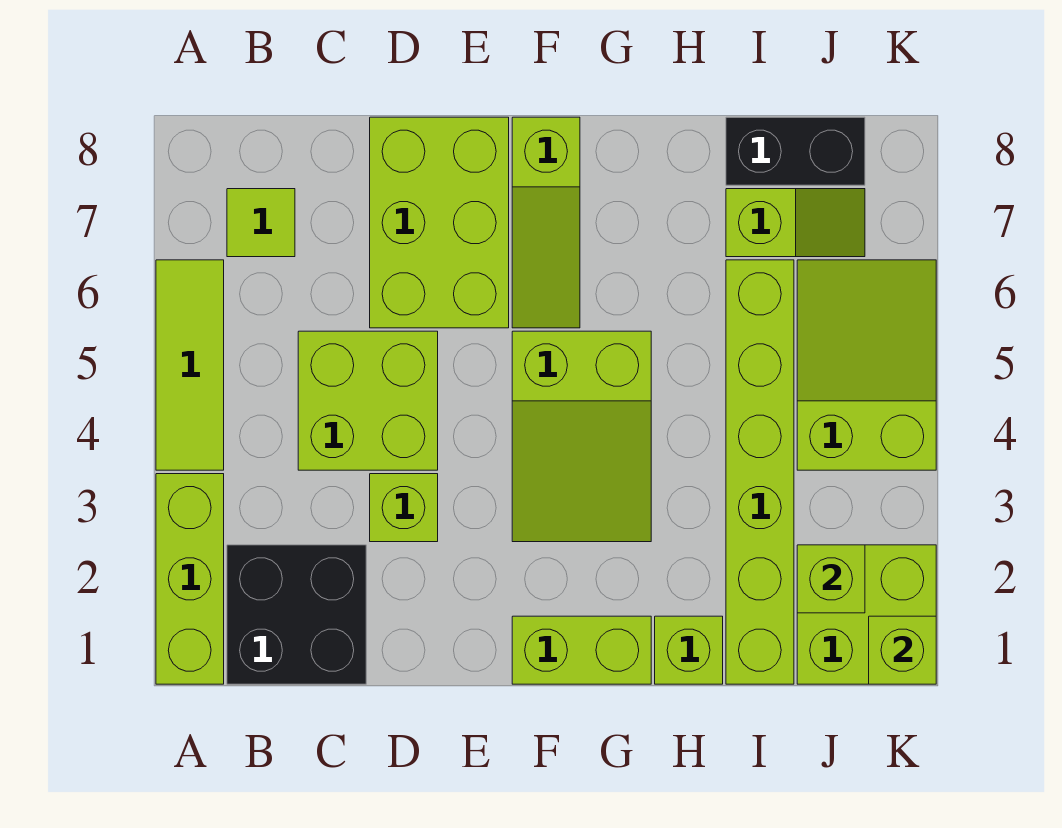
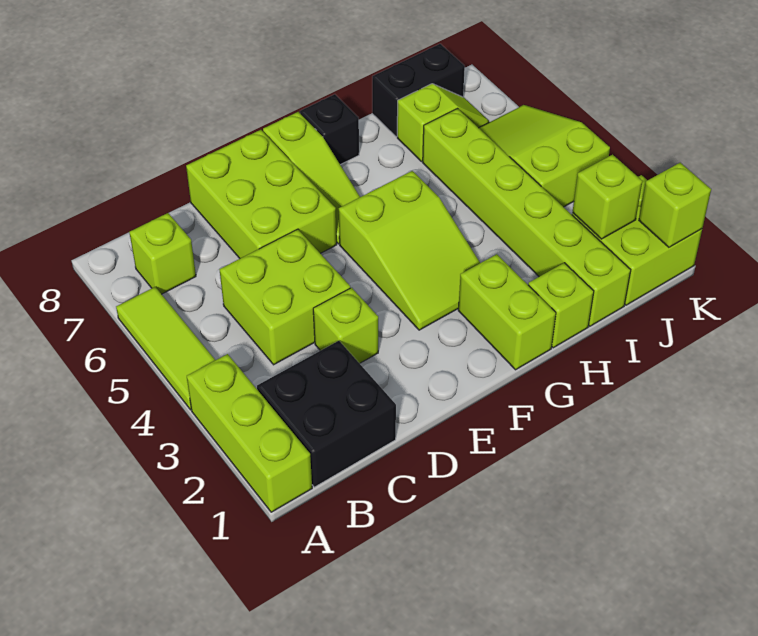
lime 1x1 tile [227,189,295,257] -> lime 1x1 brick [129,213,196,294]
lime 1x2 brick [512,616,651,684] -> lime 1x2 brick turned to [458,254,556,370]
none -> black 1x1 brick [300,94,359,165]

